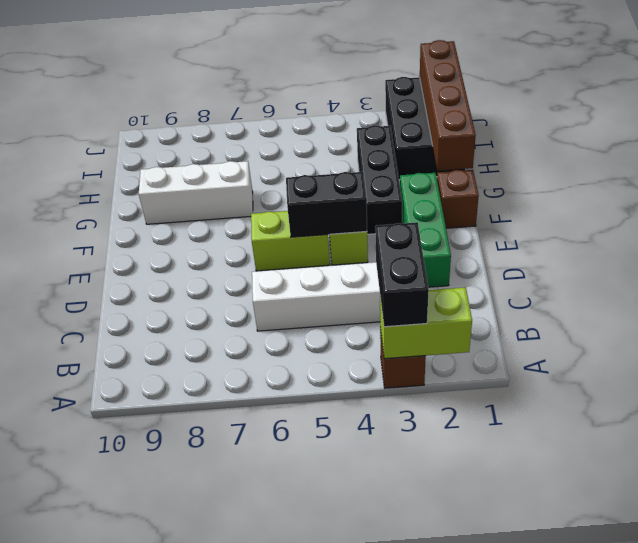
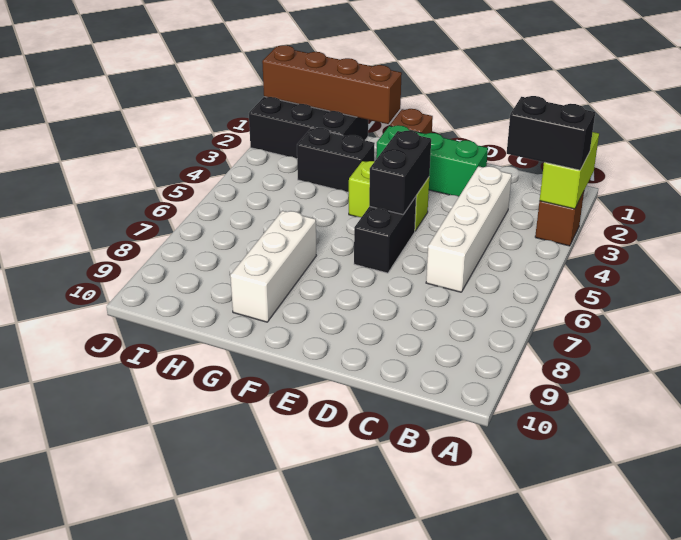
lime 1x2 brick [251,211,330,271] -> black 1x2 brick [354,197,416,273]
black 1x3 brick [357,125,402,234] -> black 1x2 brick [297,128,375,192]

